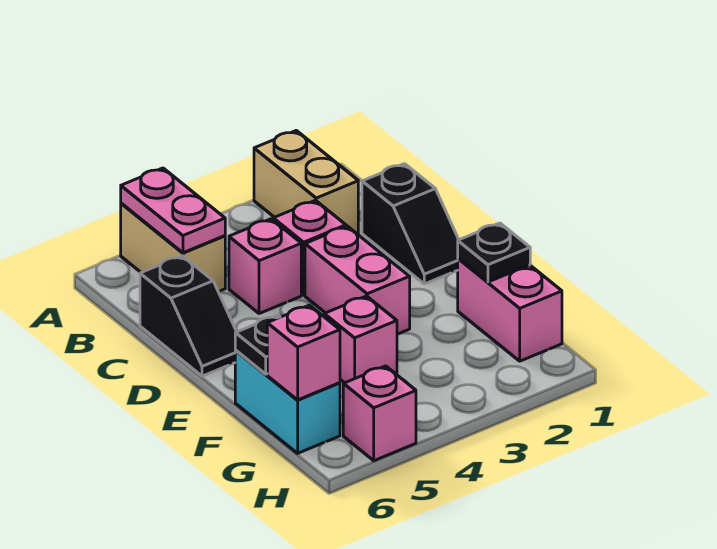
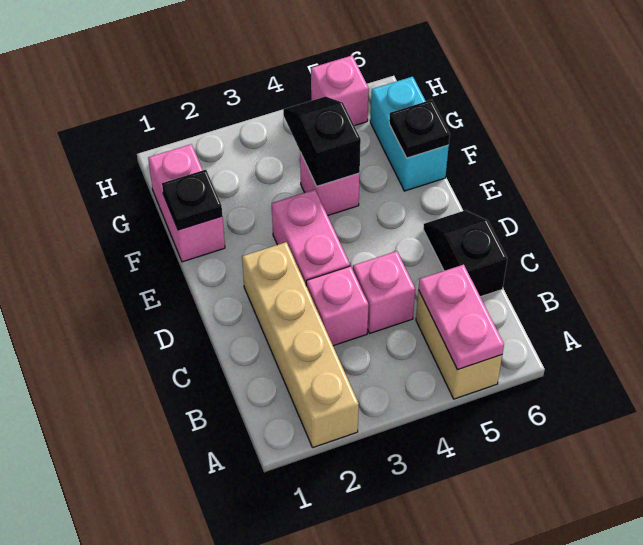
tan 1x2 brick [254,131,358,234] -> tan 1x4 brick [242,242,359,448]
black 1x2 slope [362,164,459,284] -> black 1x2 slope moved to [283,96,361,186]
pink 1x1 brick [267,305,340,400] -> none

